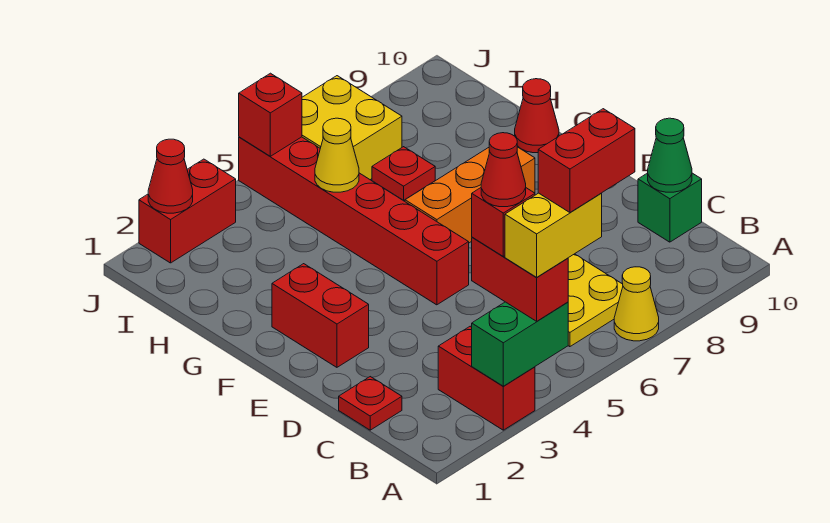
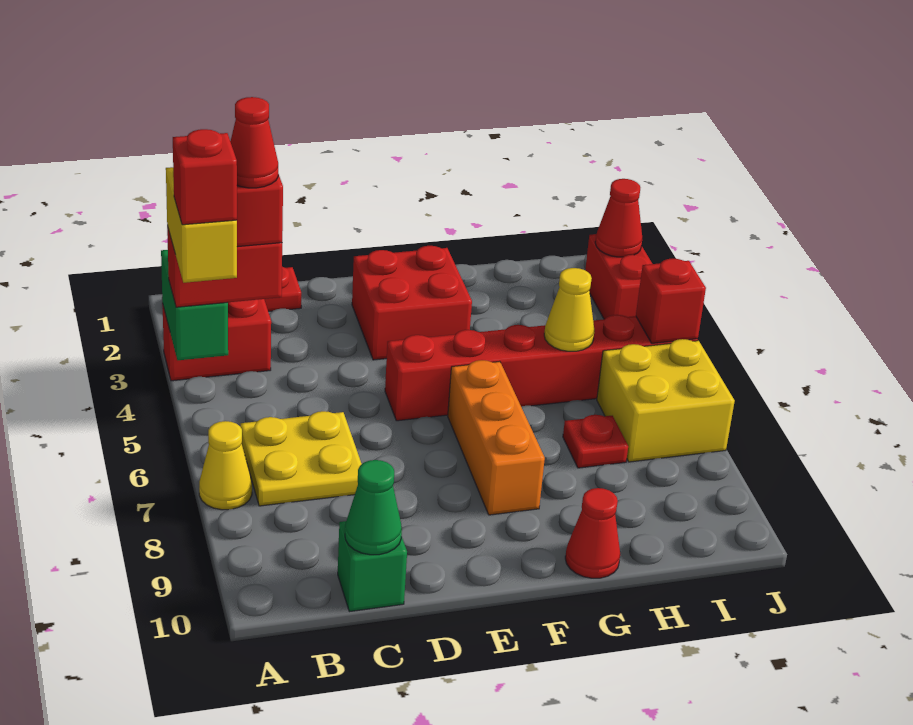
red 1x2 brick [538,109,635,212] -> red 1x1 brick [173,129,237,225]
red 1x2 brick [272,264,369,367] -> red 2x2 brick [352,246,472,360]

